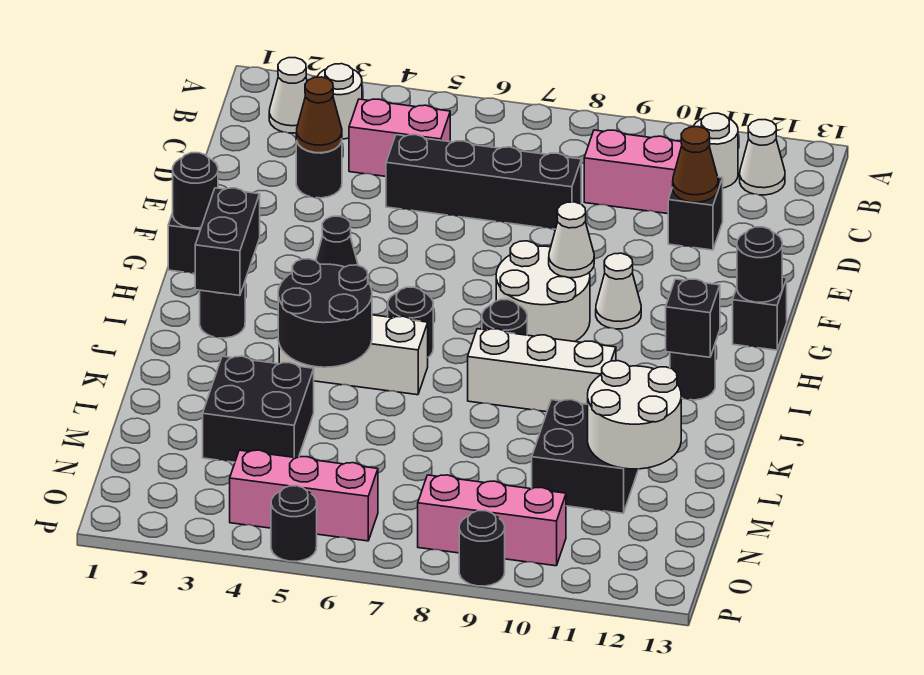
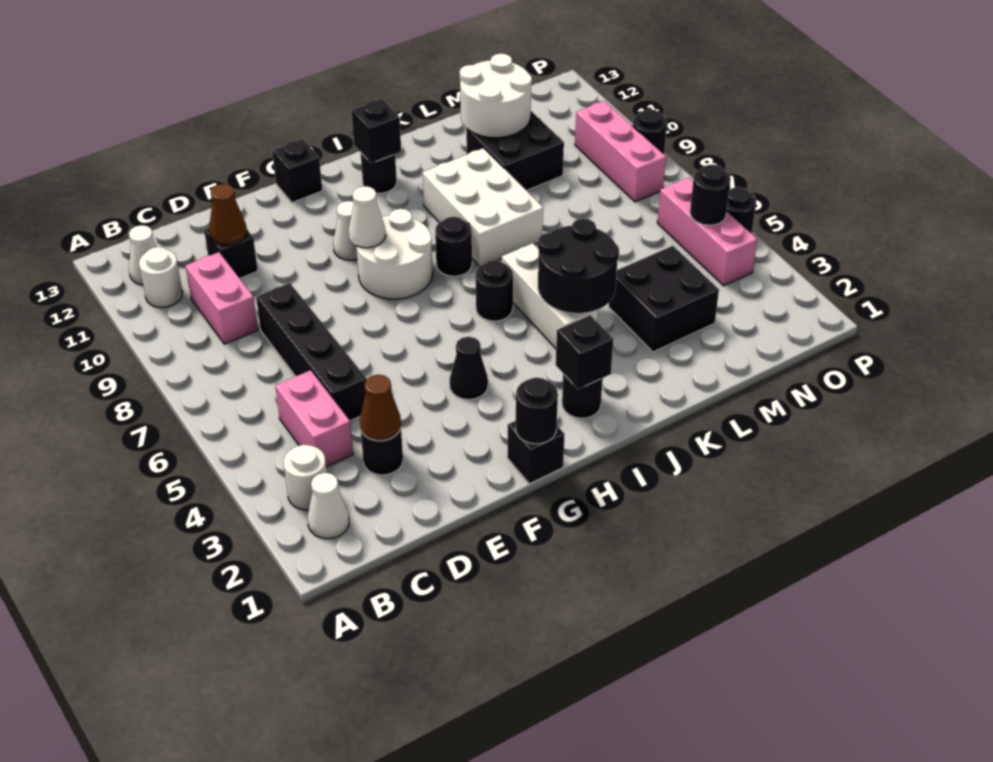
black 1x1 round brick [737,227,782,302] -> black 1x1 round brick moved to [690,164,731,225]
black 1x2 brick [195,188,260,296] -> black 1x1 brick [556,315,613,389]
white 1x3 brick [468,329,616,412] -> white 2x3 brick [422,148,543,266]

